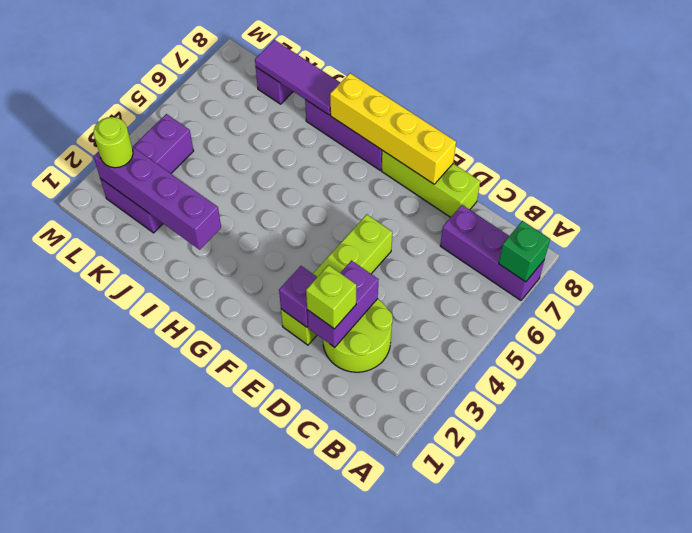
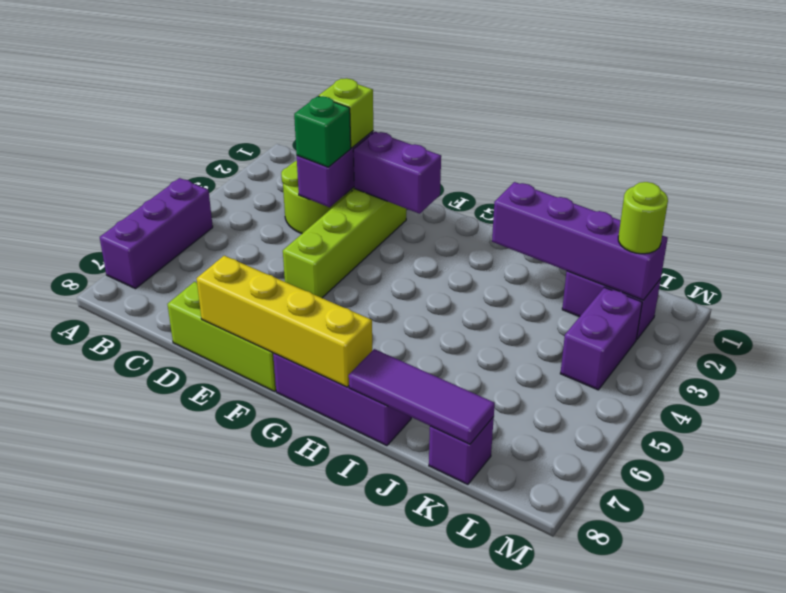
purple 1x3 brick [440,205,544,300] -> purple 1x3 brick turned to [100,178,213,289]
green 1x1 brick [499,221,550,282] -> green 1x1 brick moved to [294,96,351,167]
purple 1x1 brick [279,266,317,327] -> purple 1x2 brick [353,132,441,214]

